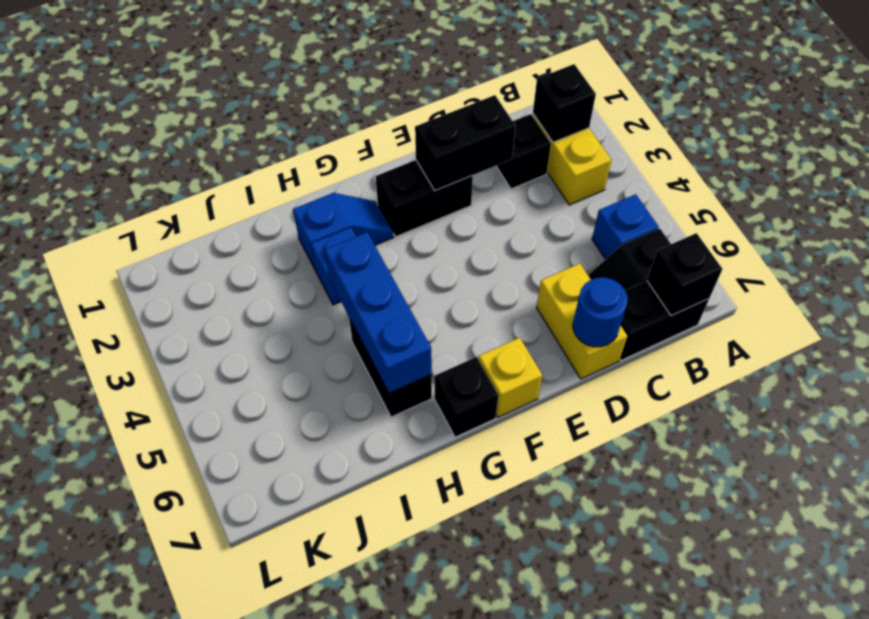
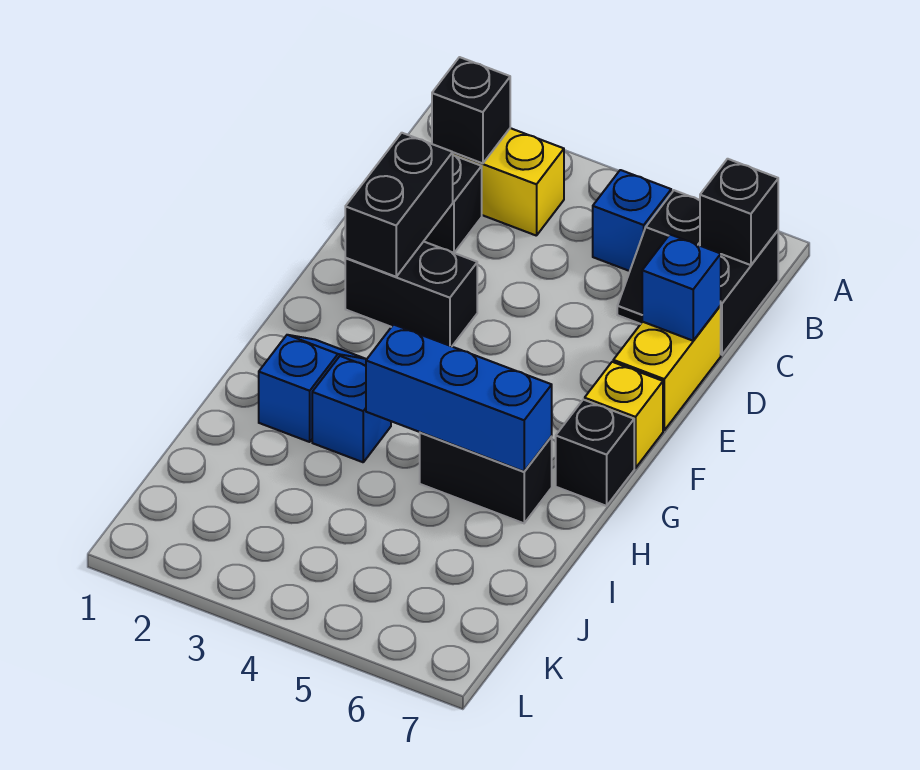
yellow 1x2 brick [536,263,627,379] -> yellow 1x2 brick turned to [613,306,721,430]
blue 1x1 round brick [573,278,628,347] -> blue 1x1 brick [642,235,721,341]
black 1x2 brick [376,160,473,237] -> black 1x2 brick turned to [345,242,477,346]

